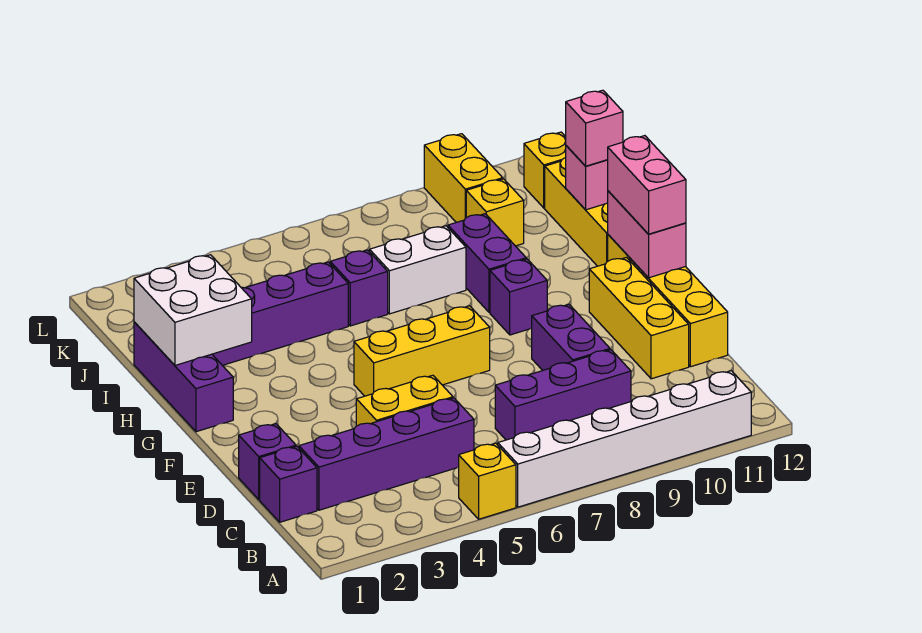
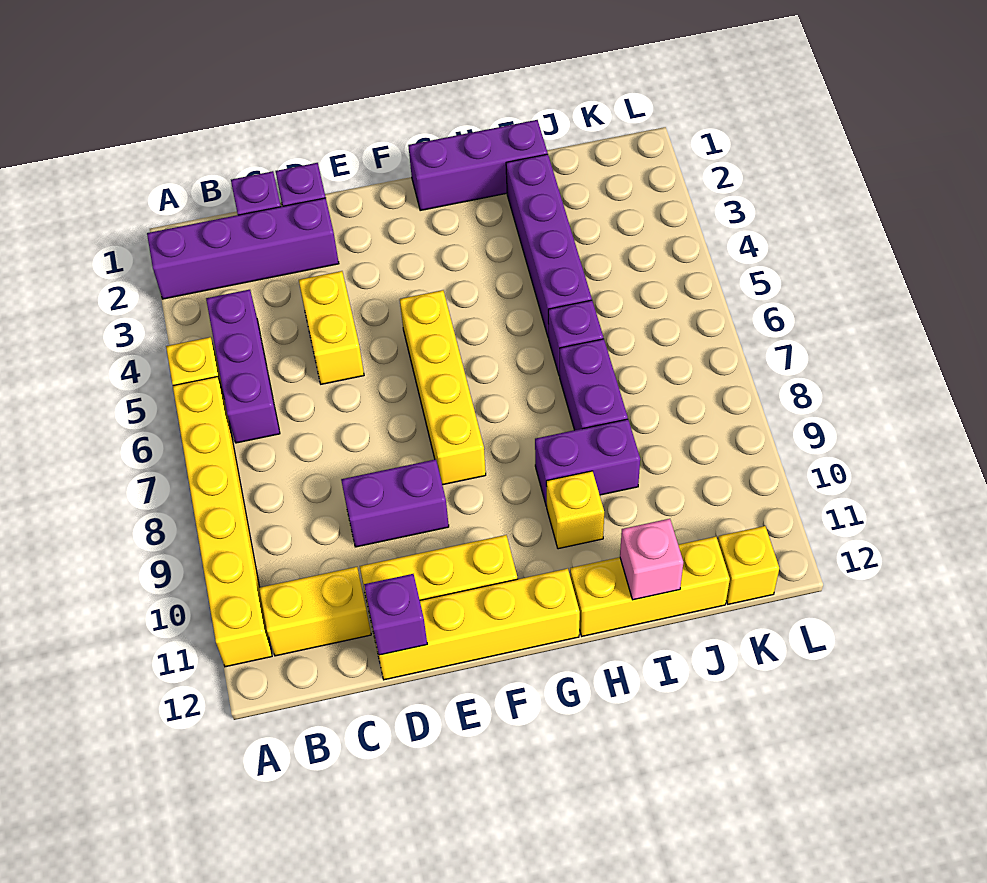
white 1x6 brick [498,371,751,507] -> yellow 1x6 brick [173,377,272,667]
purple 1x4 brick [299,398,474,510] -> purple 1x4 brick turned to [147,198,339,299]
purple 1x3 brick [495,350,631,440] -> purple 1x3 brick moved to [206,290,280,443]
yellow 1x3 brick [354,306,490,396] -> yellow 1x4 brick [400,290,486,485]
pink 1x2 brick [608,191,686,278] -> none
pink 1x2 brick [608,136,686,234] -> none
purple 1x1 brick [490,259,547,335] -> purple 1x1 brick moved to [364,574,427,655]
white 2x2 brick [134,255,252,365] -> none
white 1x2 brick [370,226,466,314] -> purple 1x2 brick [560,339,628,430]
pink 1x1 brick [566,90,623,166] -> none
yellow 1x1 brick [466,179,524,246] -> yellow 1x1 brick moved to [546,471,604,549]
yellow 1x2 brick [424,134,503,222] -> yellow 1x2 brick moved to [259,567,371,656]

